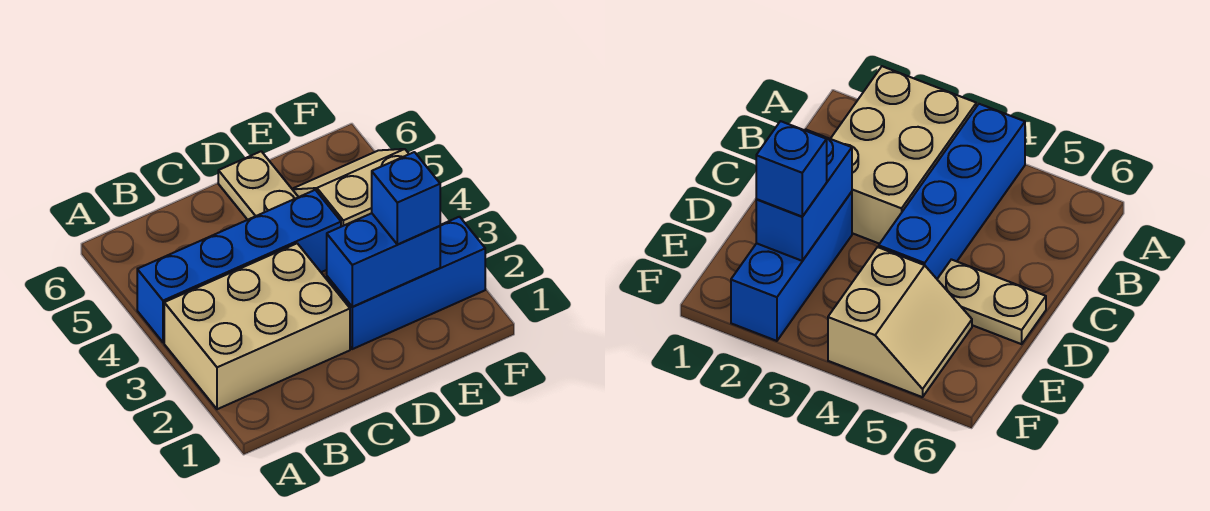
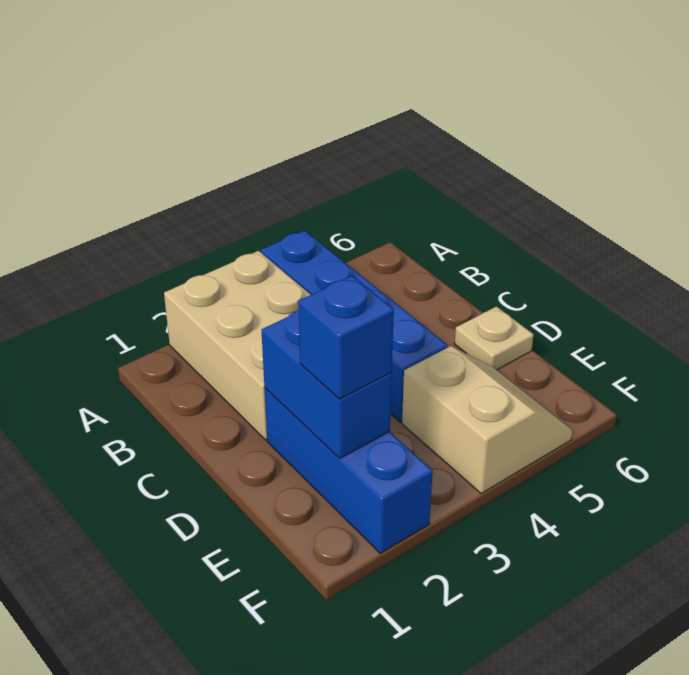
tan 1x2 plate [218,151,298,220] -> tan 1x1 plate [455,307,534,370]

